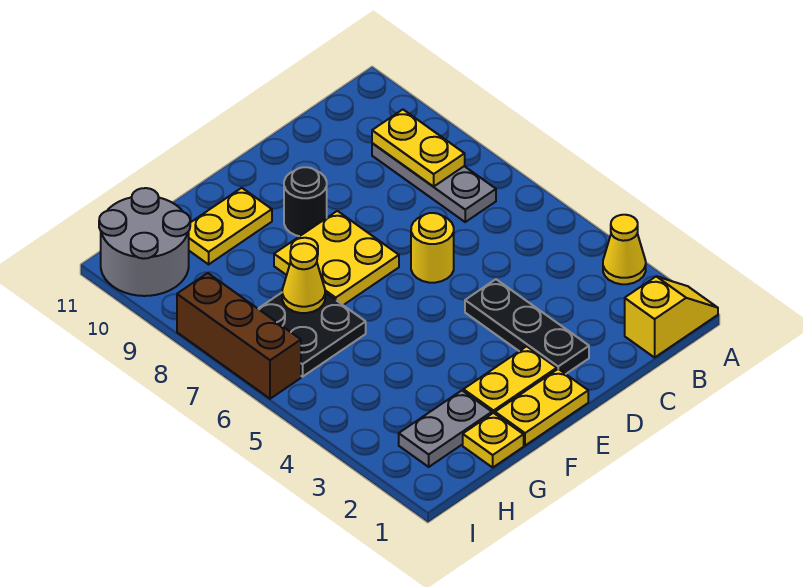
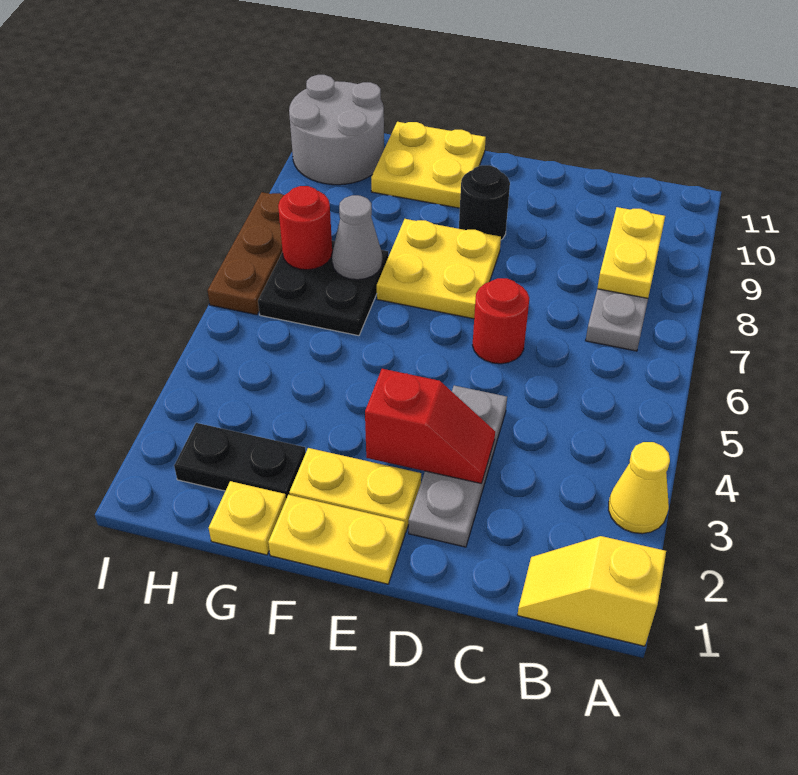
yellow 1x2 slope [625,276,718,357] -> yellow 1x2 slope turned to [517,536,666,646]
black 1x3 plate [465,279,589,374] -> grey 1x3 plate [409,386,507,547]
none -> red 1x2 slope [365,369,495,484]
yellow 1x1 round brick [411,213,454,283] -> red 1x1 round brick [472,278,529,364]
yellow 1x2 plate [188,188,272,264] -> yellow 2x2 plate [371,122,486,208]
grey 1x2 plate [399,391,492,467] -> black 1x2 plate [174,423,306,499]
yellow 1x1 cone [282,243,325,313] -> grey 1x1 cone [332,195,382,280]
none -> red 1x1 round brick [278,186,332,270]
brown 1x3 brick [177,273,301,399] -> brown 1x3 plate [207,192,284,315]

